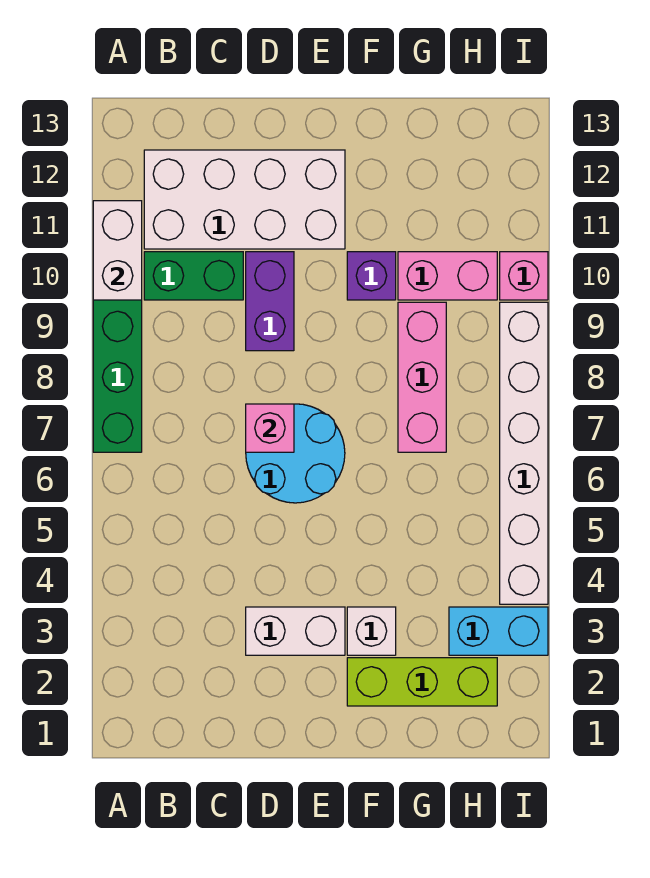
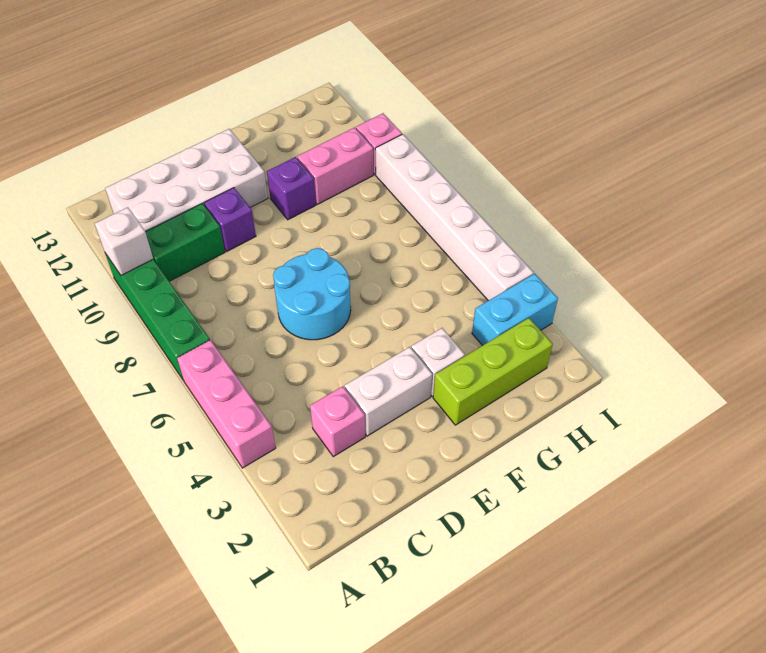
white 1x2 brick [93,201,142,300] -> white 1x1 brick [95,207,153,275]
pink 1x1 brick [246,404,294,452] -> pink 1x1 brick moved to [310,386,365,457]
purple 1x2 brick [246,252,294,351] -> purple 1x1 brick [204,188,256,251]
pink 1x3 brick [398,302,446,452] -> pink 1x3 brick moved to [177,340,276,468]

